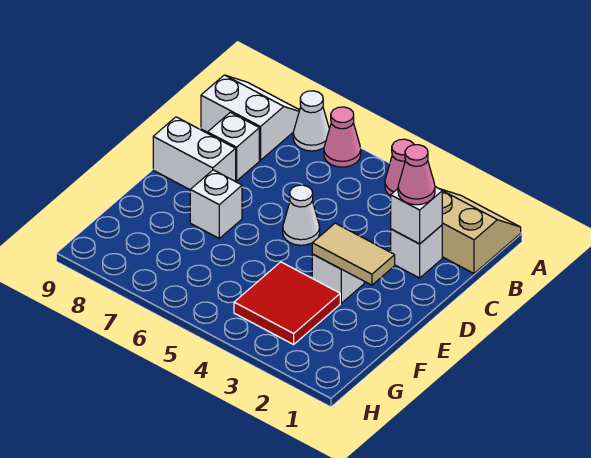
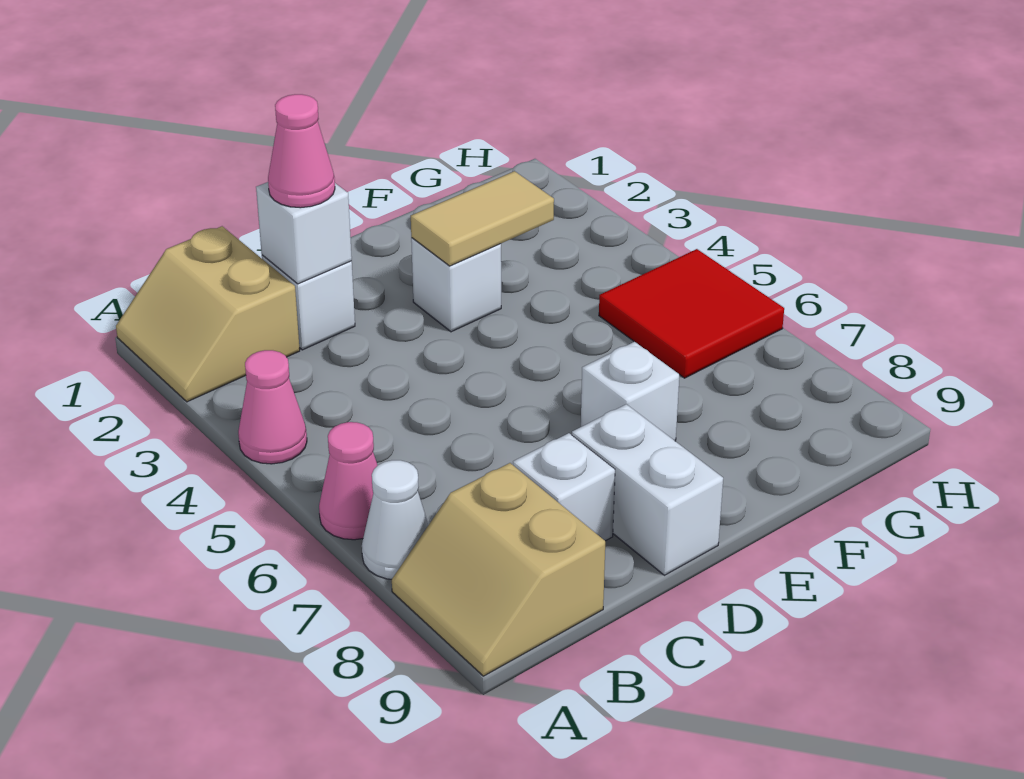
white 2x2 slope [201,75,300,160] -> tan 2x2 slope [392,463,605,676]
white 1x1 cone [283,185,320,245] -> none
tan 1x2 tile [312,223,395,285] -> tan 1x2 tile turned to [411,171,554,266]
red 2x2 tile [234,262,340,344] -> red 2x2 tile moved to [599,249,784,378]

